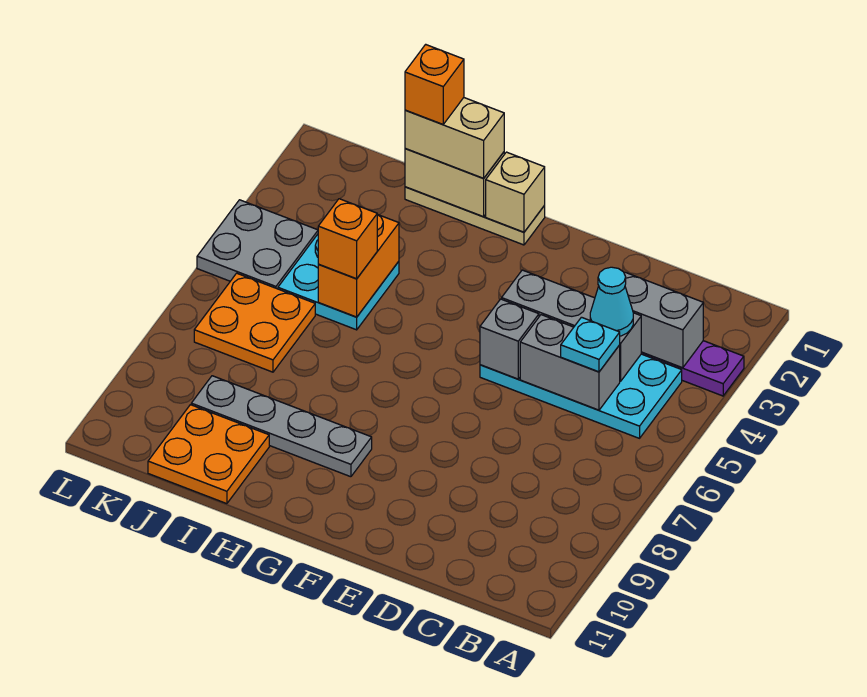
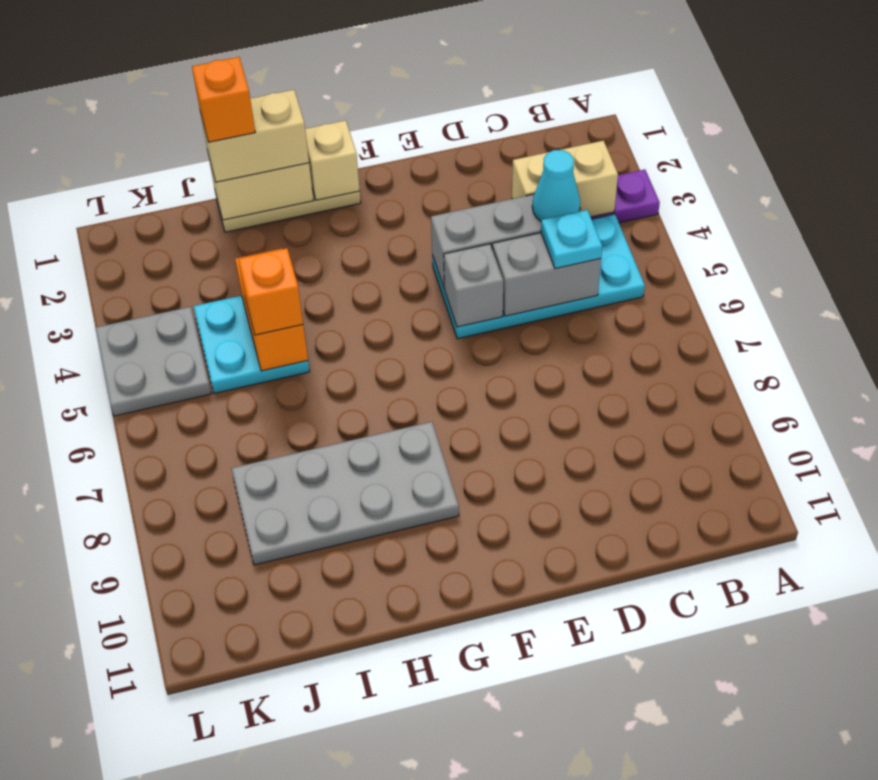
grey 1x2 brick [624,272,703,368] -> tan 1x2 brick [512,141,618,217]
grey 1x4 plate [191,376,372,477] -> grey 2x4 plate [231,422,459,565]
orange 2x2 plate [148,405,269,504] -> none
orange 2x2 plate [194,273,315,372] -> none

